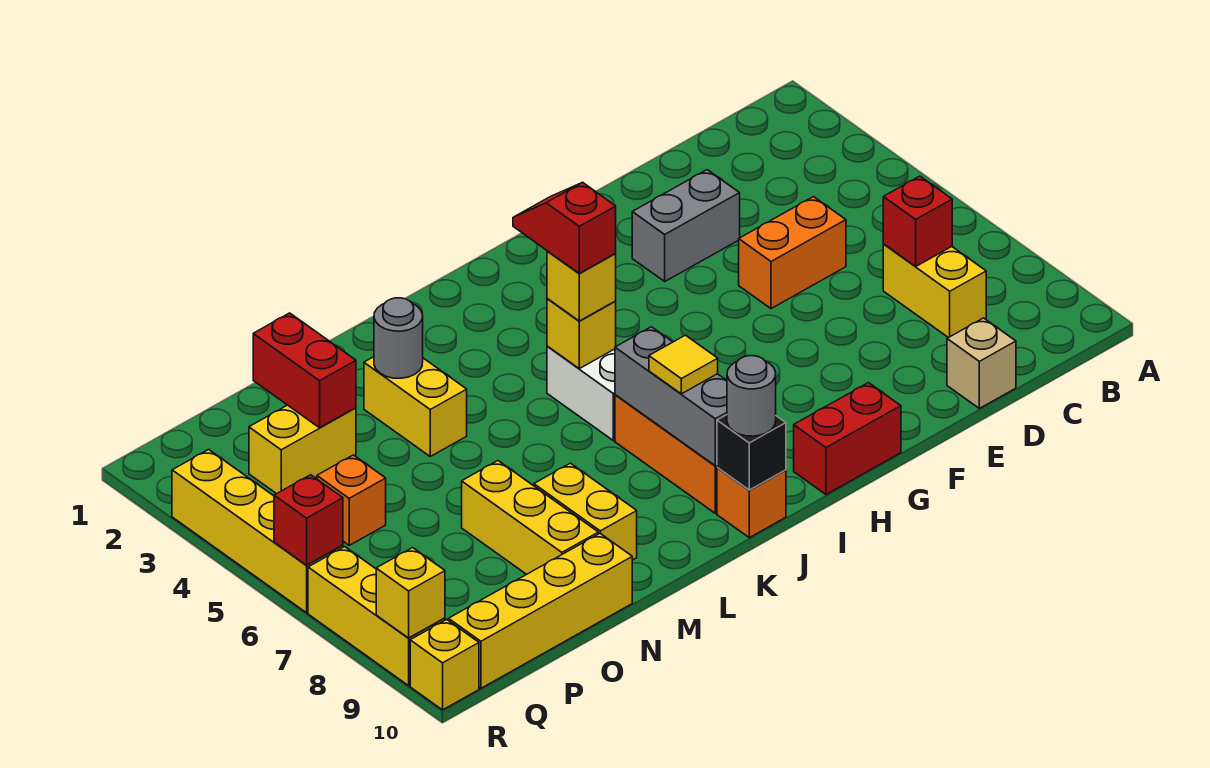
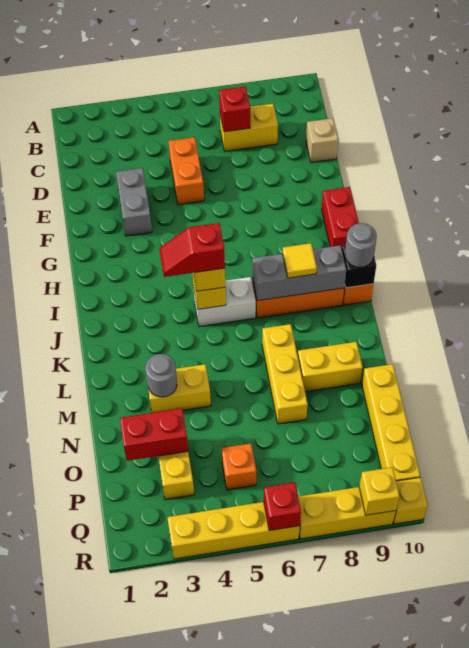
yellow 1x3 brick [462,461,598,574] -> yellow 1x3 brick turned to [262,324,308,424]

